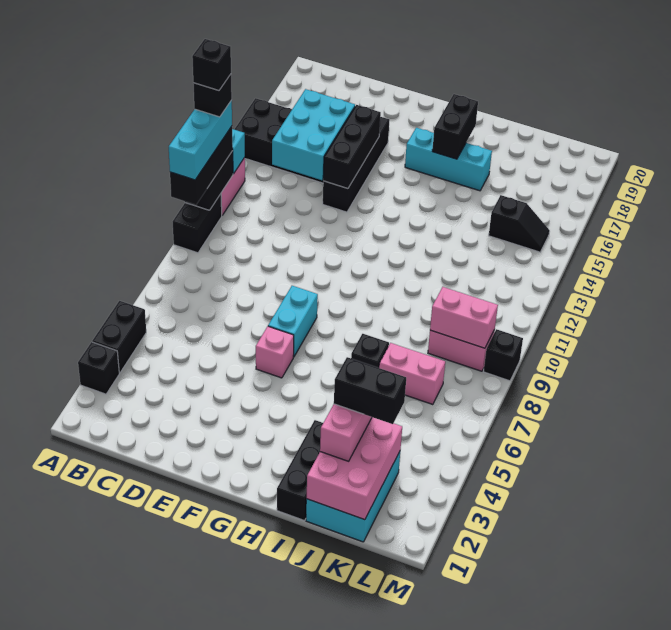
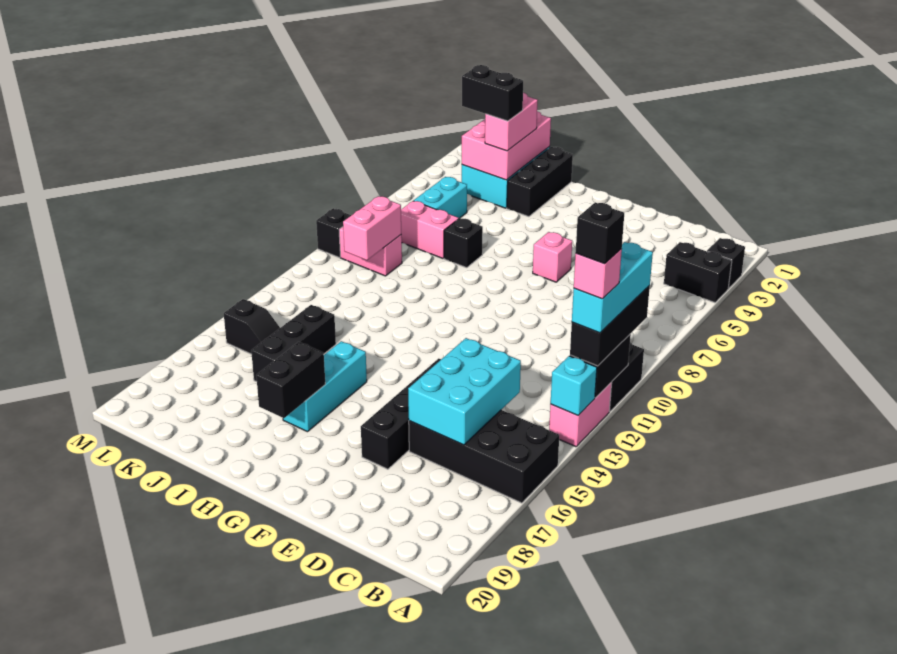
black 1x2 brick [92,301,146,373] -> black 1x2 brick turned to [664,242,732,303]
black 1x1 brick [193,74,232,117] -> pink 1x1 brick [574,249,622,299]
black 1x3 brick [323,105,381,189] -> black 1x3 brick moved to [251,305,336,382]
cyan 1x2 brick [268,286,318,357] -> cyan 1x2 brick moved to [414,177,467,218]
cyan 1x3 brick [405,128,492,191] -> cyan 1x3 brick turned to [283,341,367,432]
pink 1x2 brick [430,287,498,348] -> pink 1x2 brick turned to [343,196,401,260]
black 1x2 slope [489,195,550,252] -> black 1x2 slope turned to [224,299,280,354]

